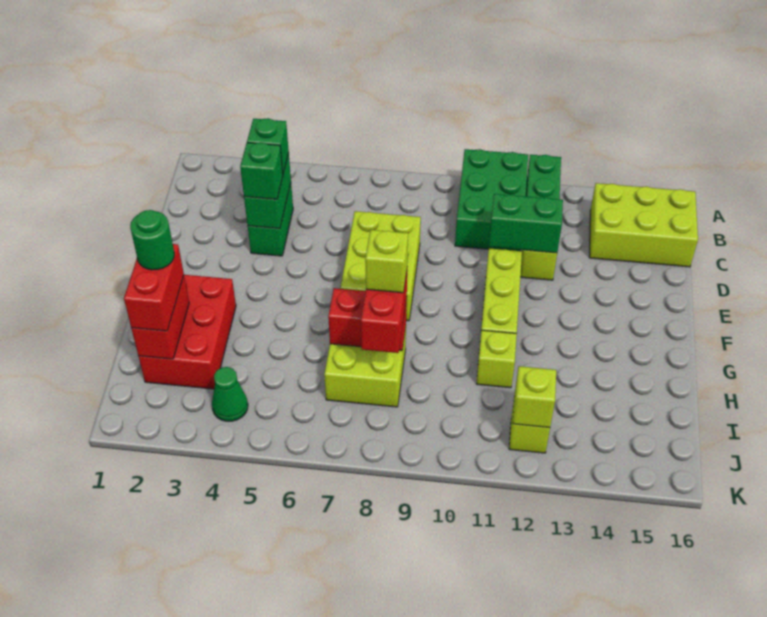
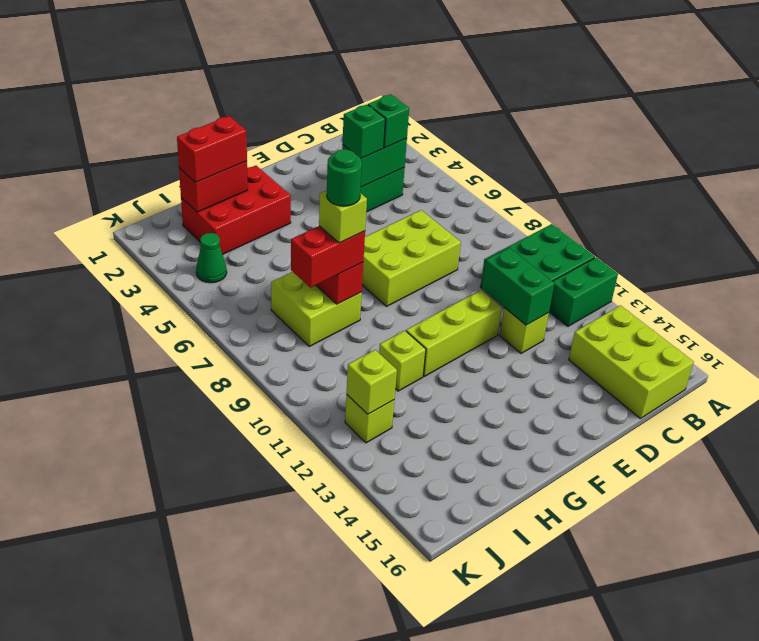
green 1x1 round brick [130,210,174,270] -> green 1x1 round brick moved to [327,149,362,206]

